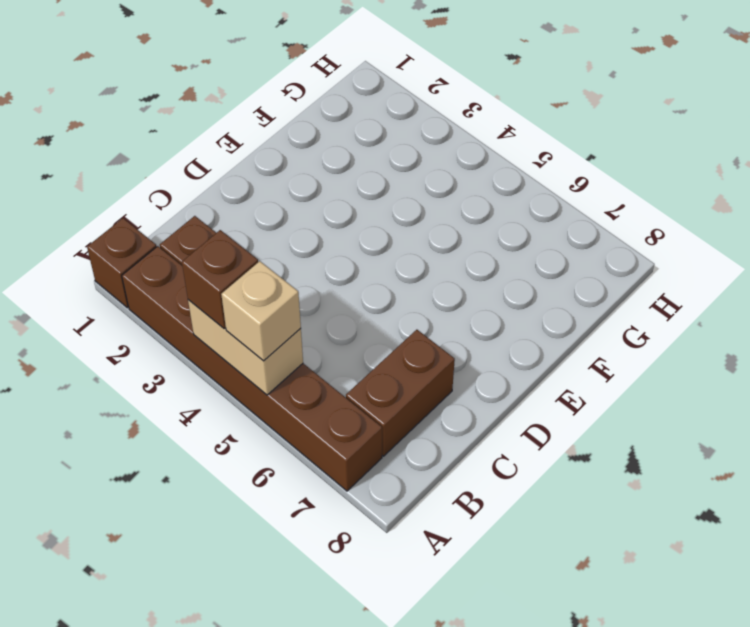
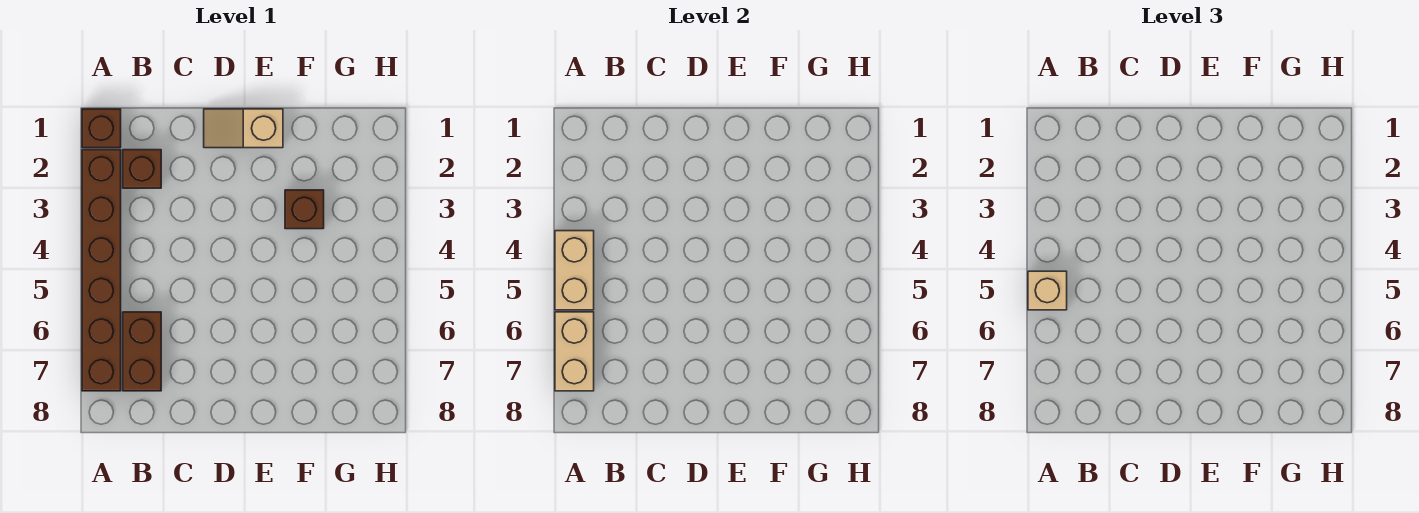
brown 1x1 brick [182,230,258,329] -> brown 1x1 brick moved to [285,190,324,229]
none -> tan 1x2 brick [555,312,594,391]
brown 1x2 brick [346,330,455,456] -> brown 1x2 brick turned to [123,312,161,391]
none -> tan 1x2 slope [204,109,283,148]

